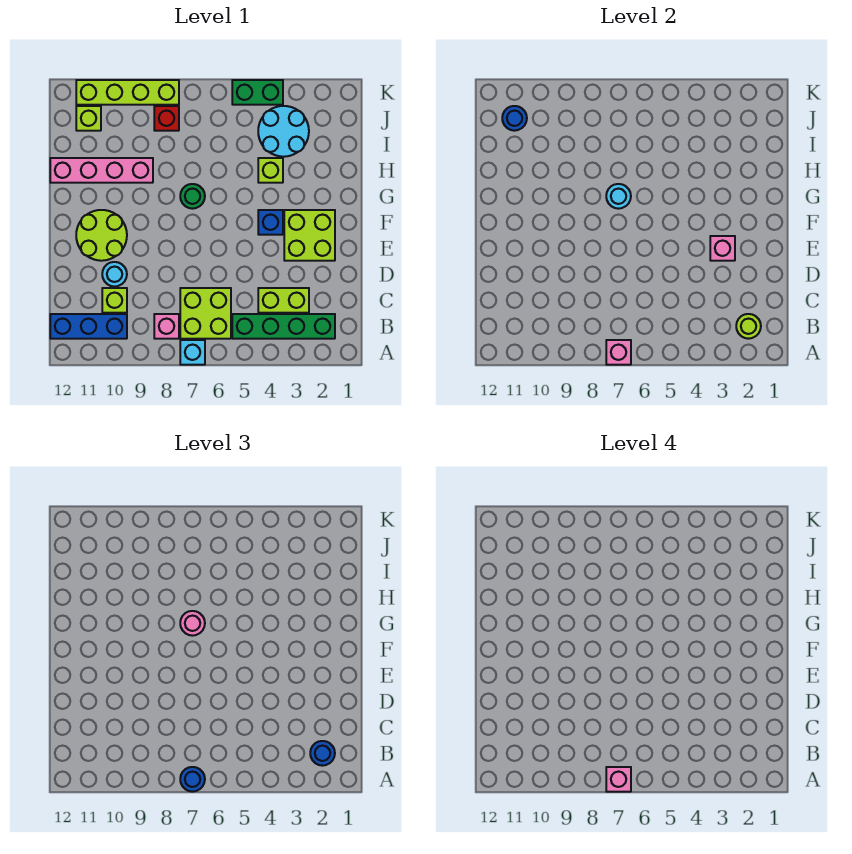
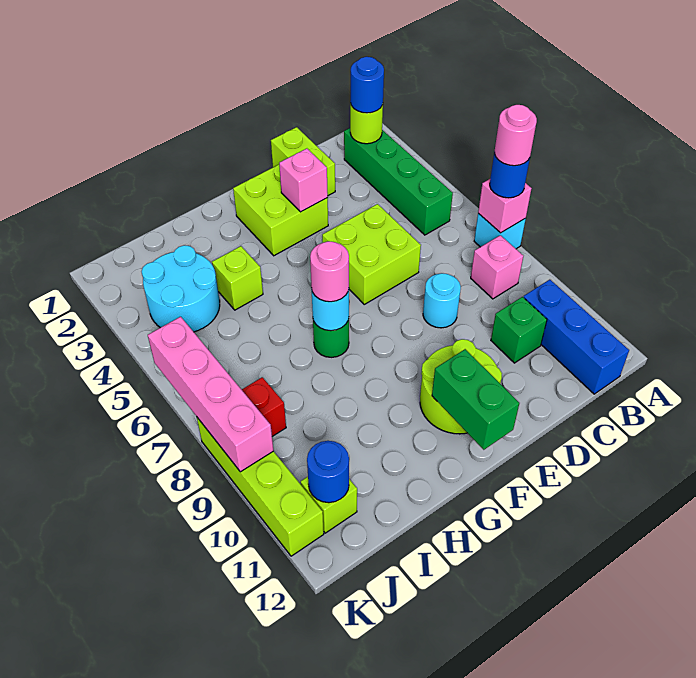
pink 1x1 brick [606,767,631,792] -> pink 1x1 round brick [494,105,537,166]
lime 2x2 brick [180,288,231,339] -> lime 2x2 brick moved to [322,204,421,304]
lime 1x2 brick [258,288,309,313] -> lime 1x2 brick moved to [271,127,335,196]
lime 1x1 brick [102,288,127,313] -> green 1x1 brick [491,297,547,363]
cyan 1x1 round brick [102,262,127,287] -> cyan 1x1 round brick moved to [423,273,461,328]
blue 1x1 brick [258,210,283,235] -> none
pink 1x4 brick [50,158,153,183] -> pink 1x4 brick moved to [148,317,274,472]
green 1x2 brick [232,80,283,105] -> green 1x2 brick moved to [432,349,519,450]

